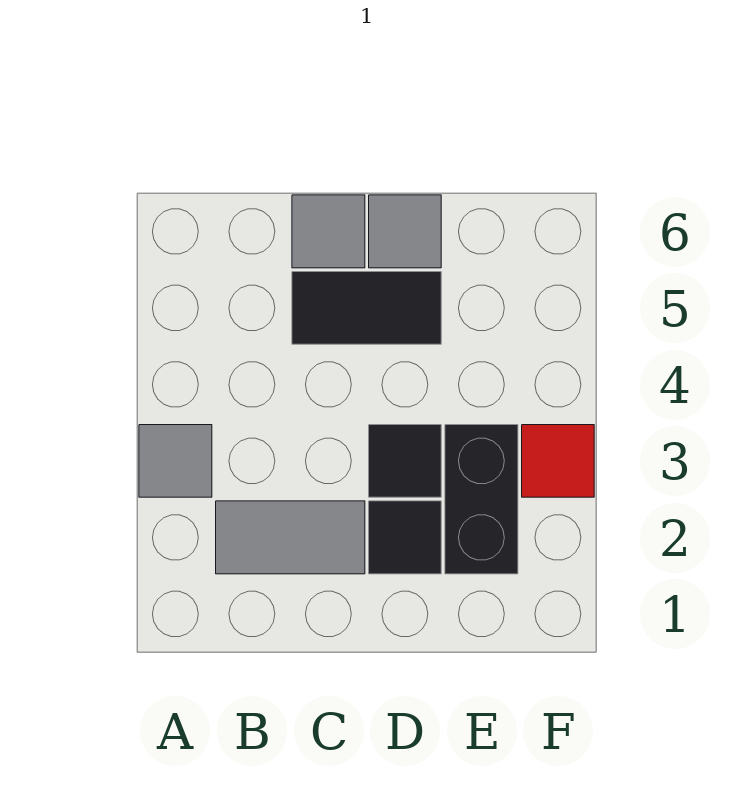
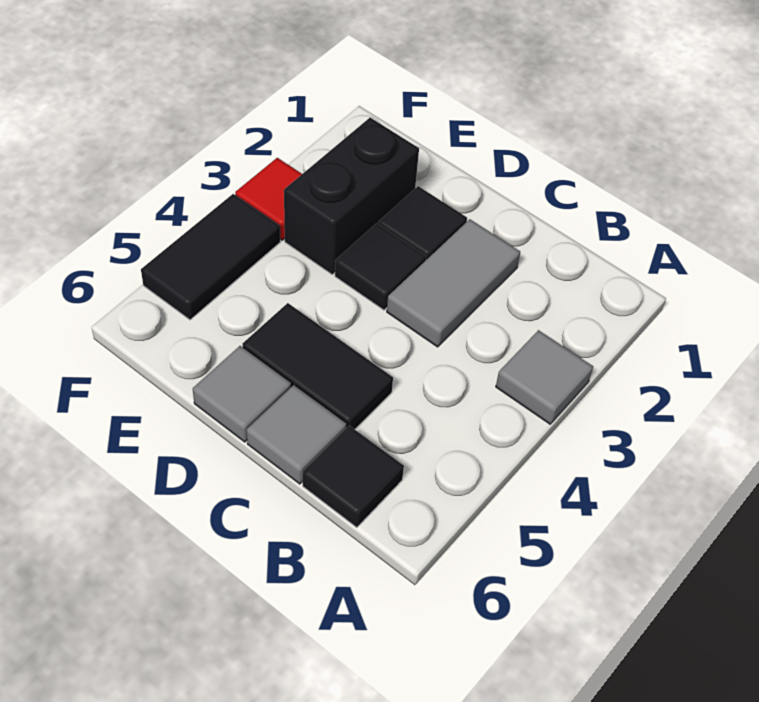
grey 1x2 tile [216,501,365,574] -> grey 1x2 tile turned to [387,219,520,347]
none -> black 1x1 tile [303,426,404,527]
none -> black 1x2 tile [141,194,280,320]

